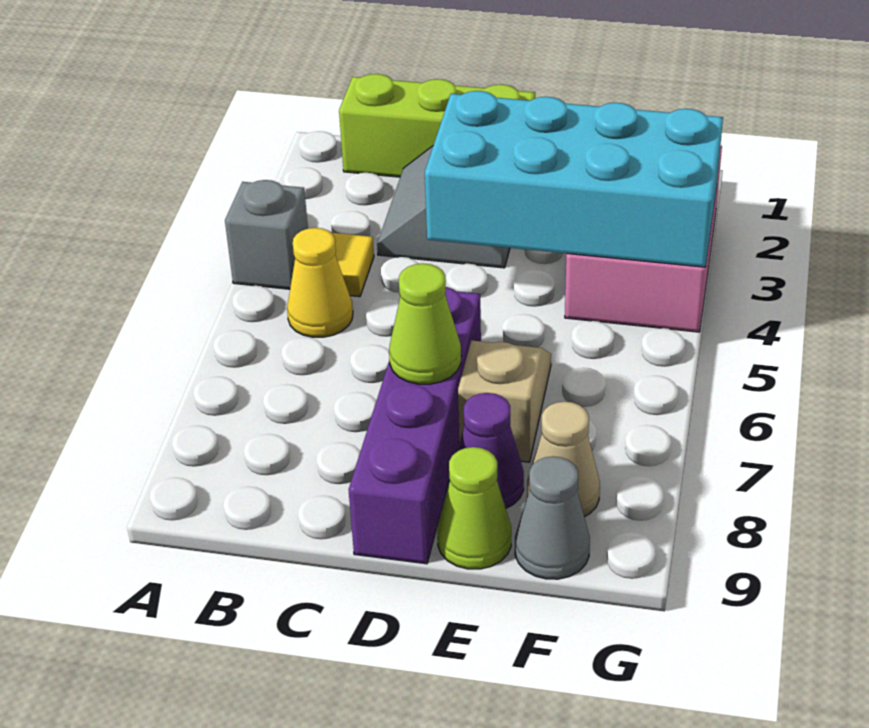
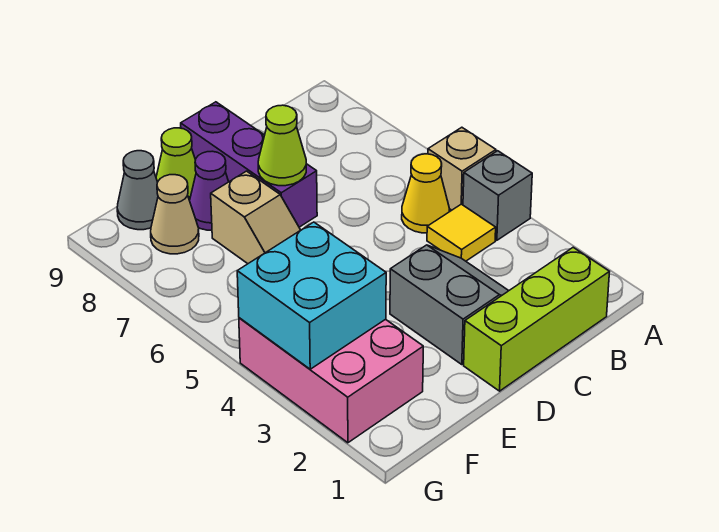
none -> tan 1x1 brick [428,127,496,210]
cyan 2x4 brick [425,91,723,267] -> cyan 2x2 brick [237,222,386,369]
purple 1x4 brick [349,287,481,564] -> purple 1x3 brick [181,102,317,227]

